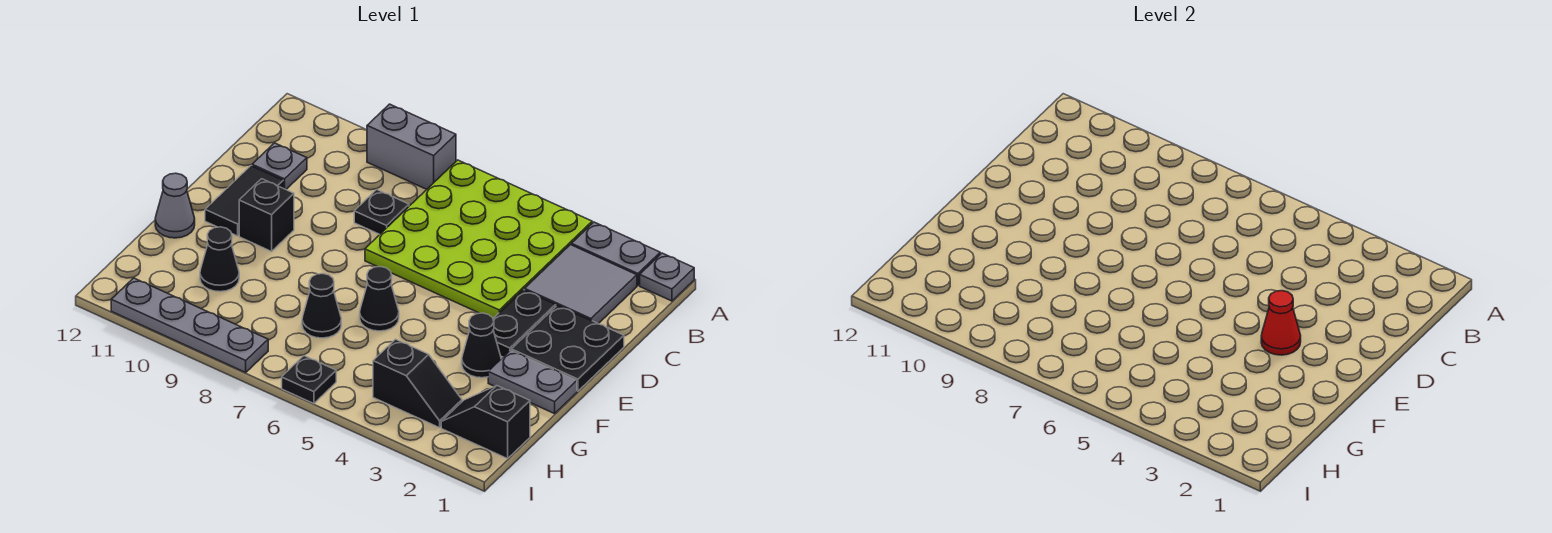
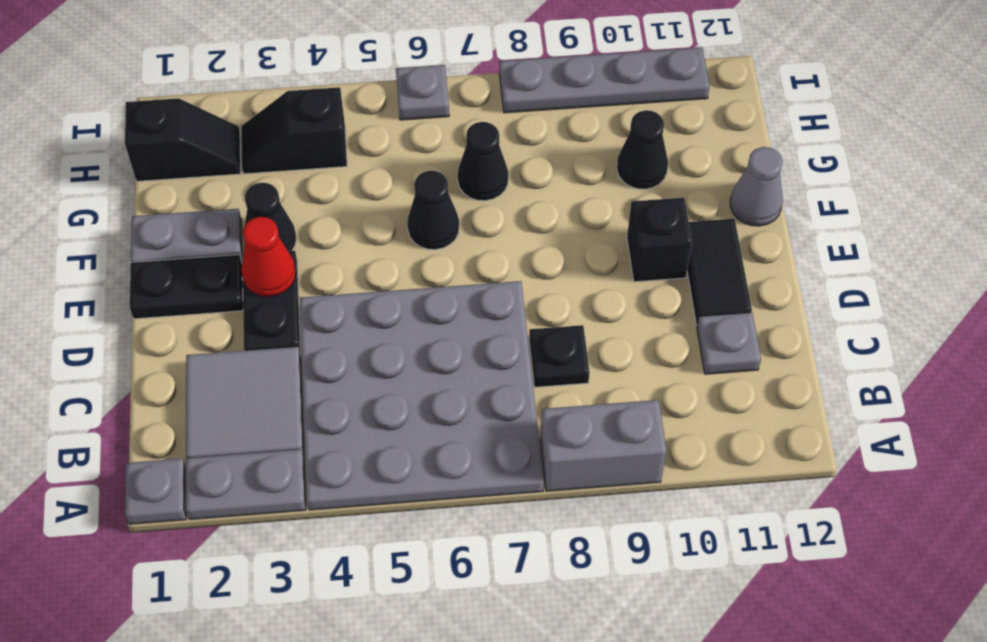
lime 4x4 plate [365,160,592,318] -> grey 4x4 plate [300,281,544,510]
black 2x2 plate [512,305,624,391] -> black 1x2 plate [130,255,243,319]
black 1x1 plate [282,356,336,404] -> grey 1x1 plate [396,65,449,120]

